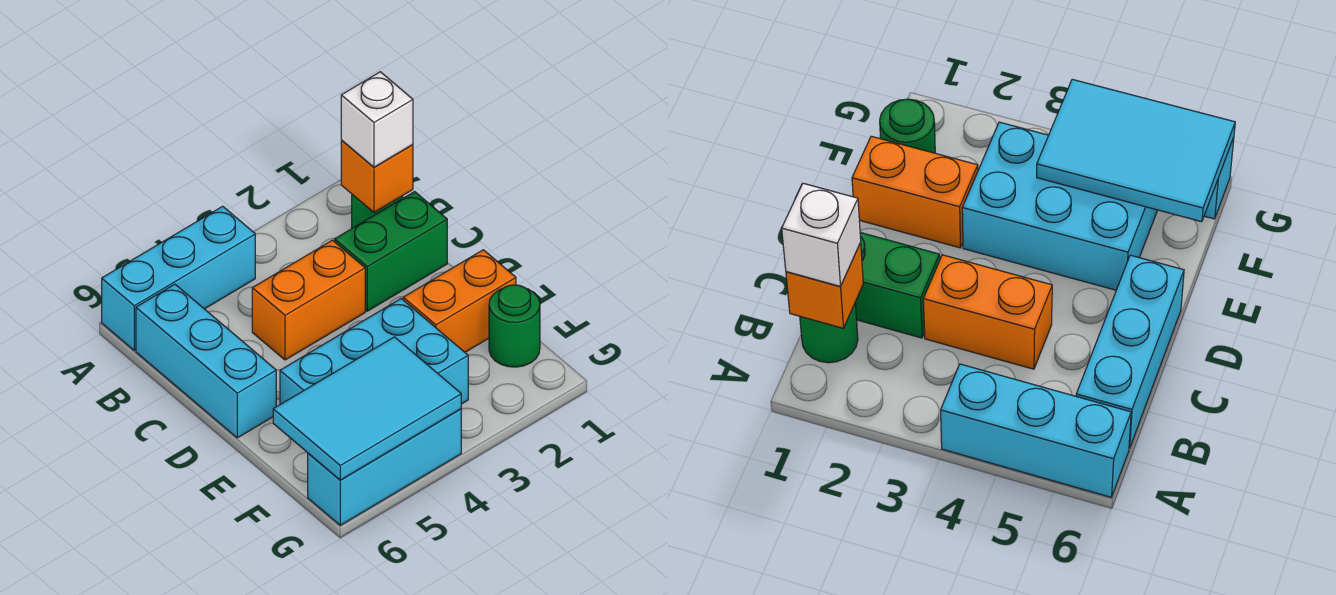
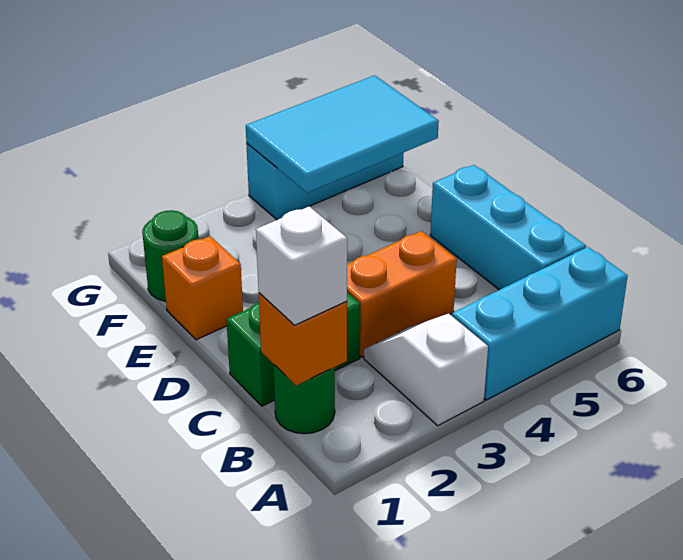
none -> white 1x2 slope [364,313,488,426]
orange 1x2 brick [403,250,516,352] -> orange 1x1 brick [162,236,243,340]
cyan 2x3 brick [280,299,468,404] -> none

